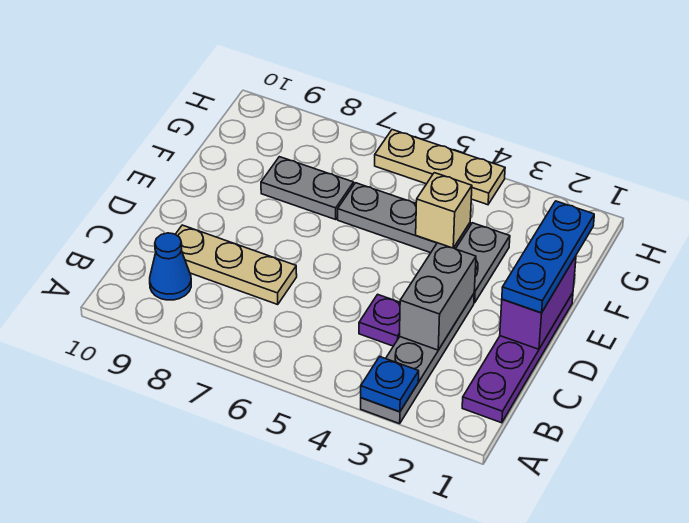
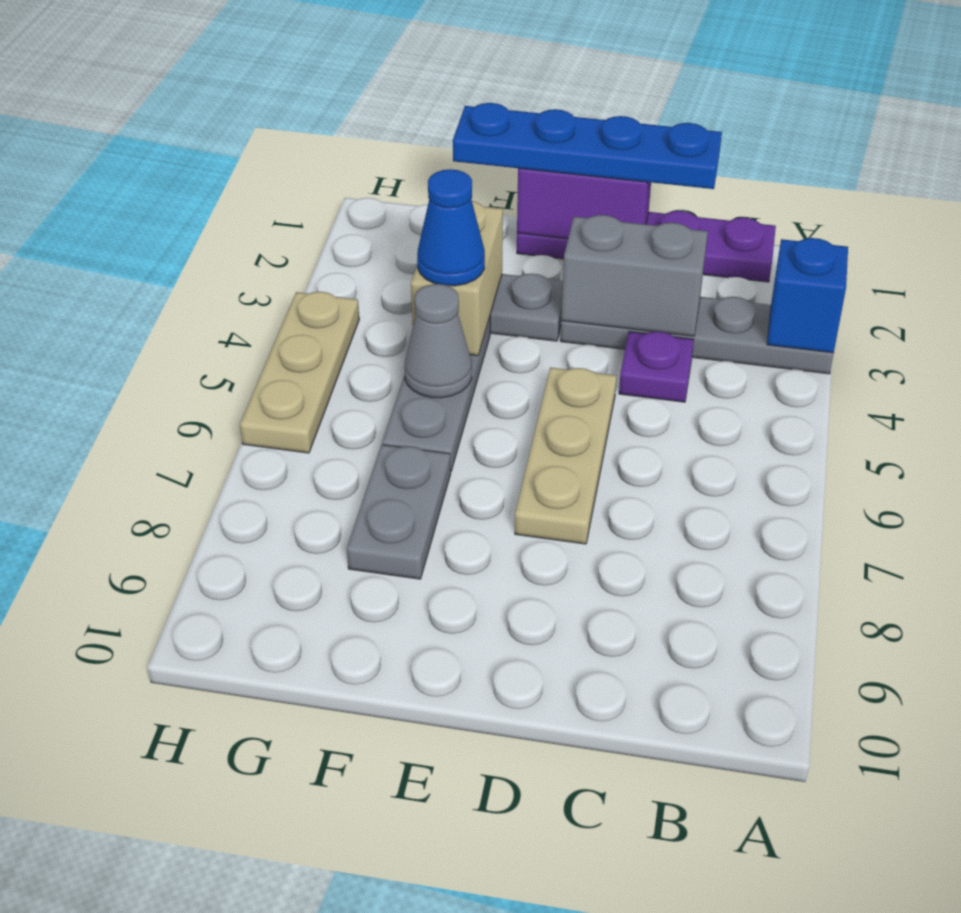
blue 1x1 plate [361,357,419,412] -> blue 1x1 brick [767,238,848,353]
blue 1x1 cone [150,233,191,300] -> blue 1x1 cone moved to [417,169,485,286]
tan 1x3 plate [175,225,297,304] -> tan 1x3 plate moved to [515,367,617,544]
blue 1x3 plate [502,201,594,313] -> blue 1x4 plate [453,103,722,189]
tan 1x1 brick [416,173,472,248] -> tan 1x2 brick [411,201,503,356]
none -> grey 1x1 cone [404,284,472,398]

